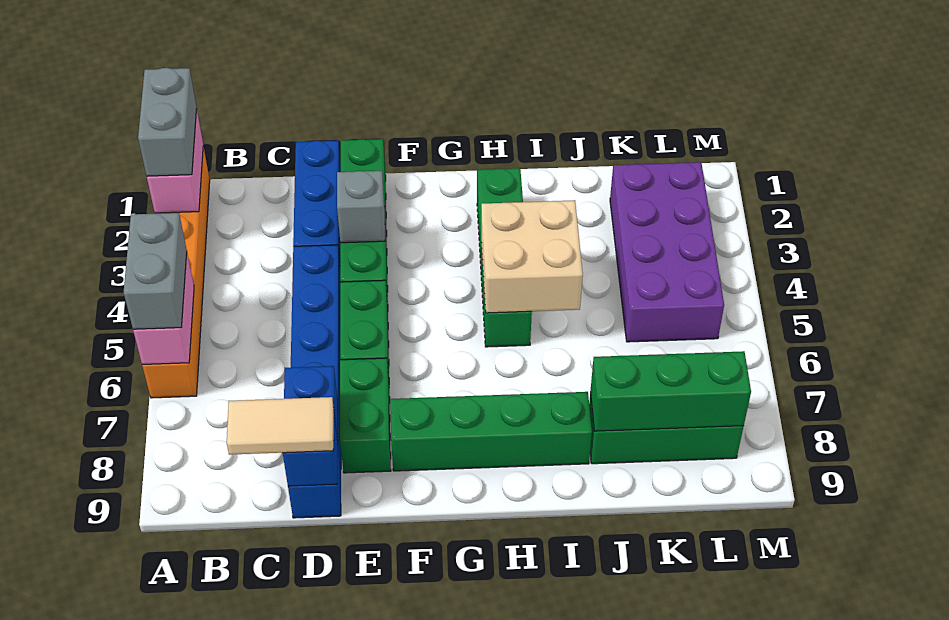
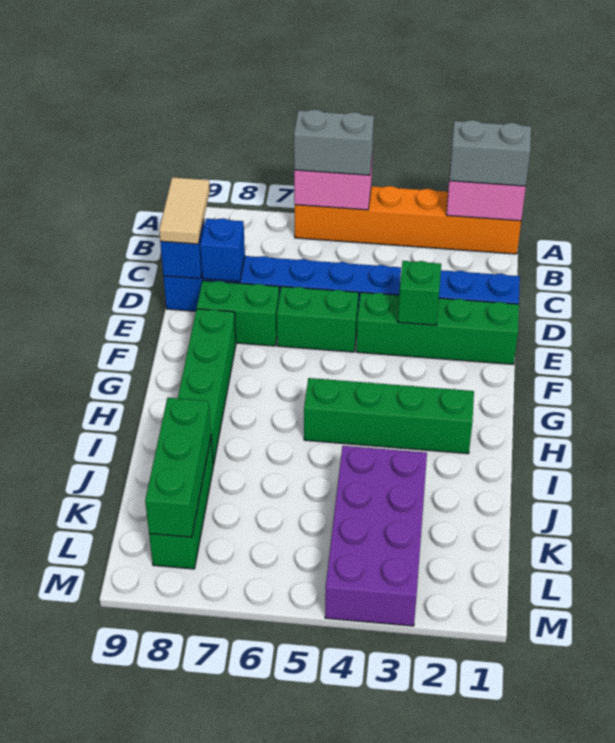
grey 1x1 brick [337,171,385,243] -> green 1x1 brick [398,261,441,325]
tan 2x2 brick [481,200,583,313] -> none
purple 2x4 brick [610,162,724,342] -> purple 2x4 brick turned to [325,446,427,626]

